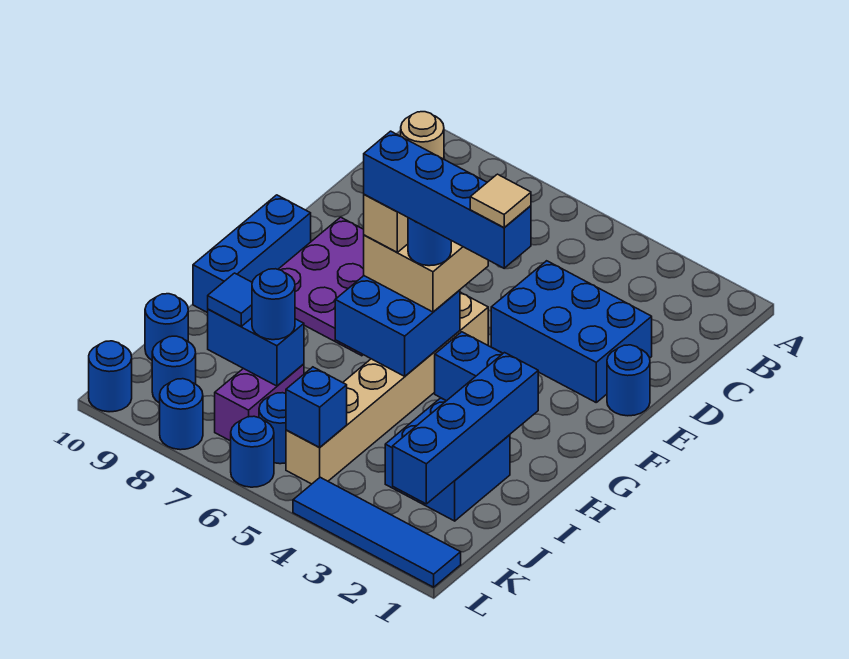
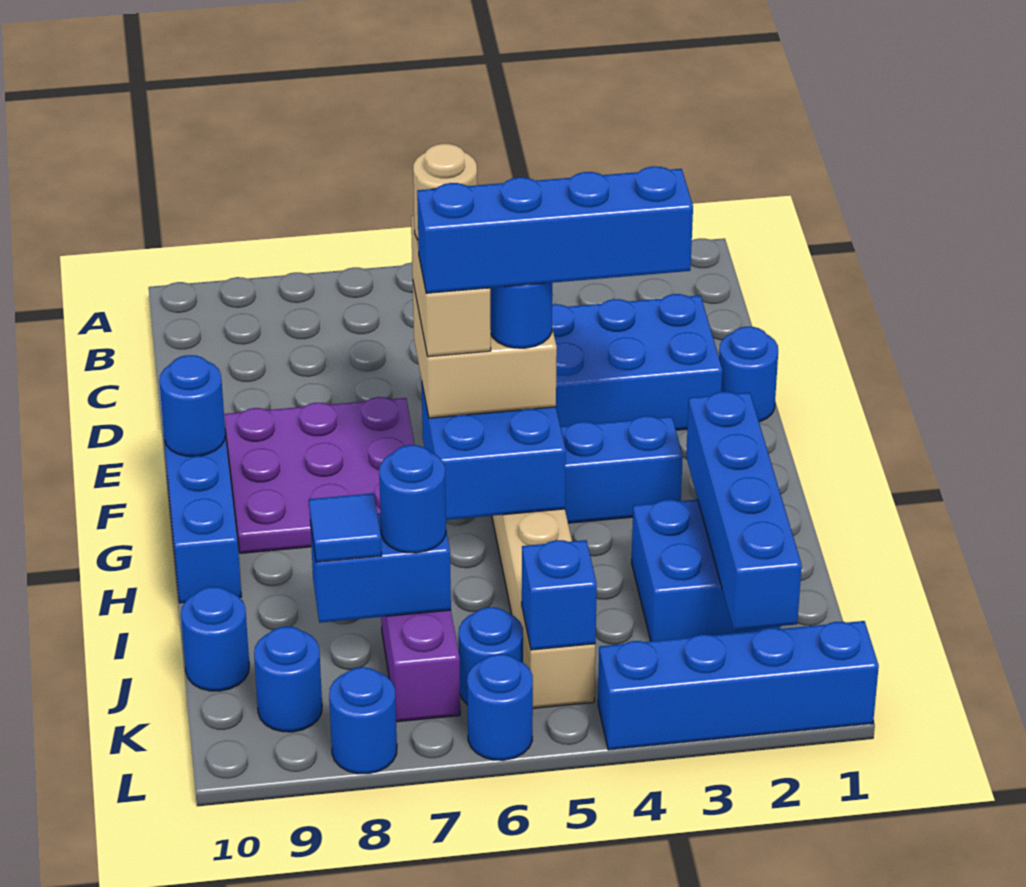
tan 1x1 tile [470,174,531,228] -> none
blue 1x4 tile [293,477,461,587] -> blue 1x4 brick [598,621,879,750]
blue 1x1 round brick [89,341,132,412] -> blue 1x1 round brick moved to [159,355,225,456]

